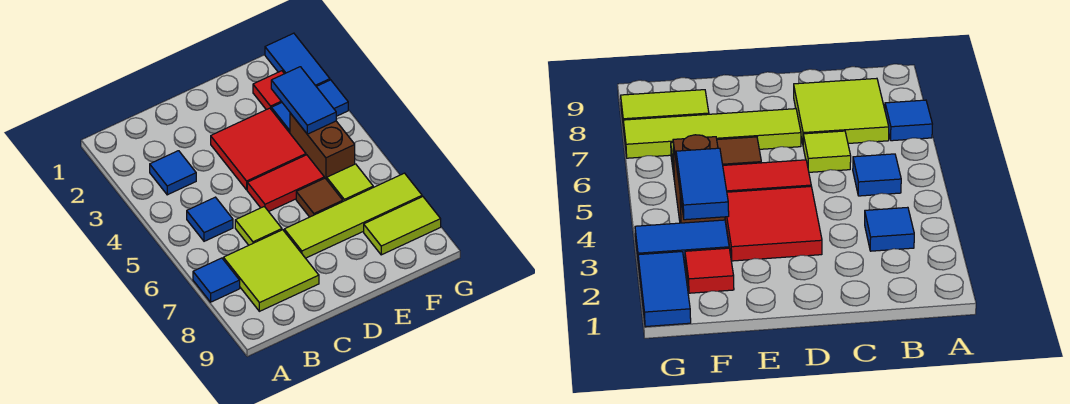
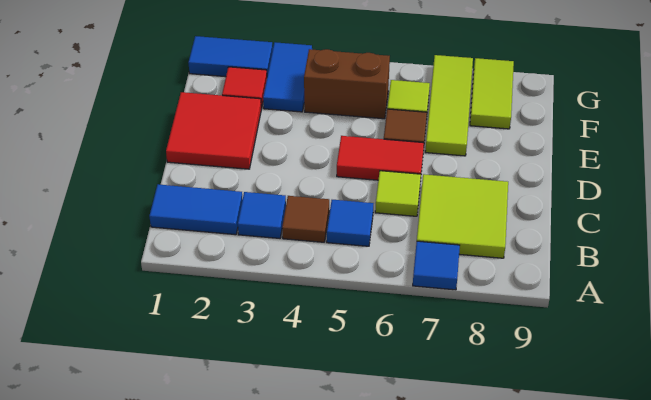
none -> brown 1x1 tile [282,196,329,242]
red 2x2 tile [211,108,306,190] -> red 2x2 tile moved to [166,92,261,169]
red 1x2 tile [247,155,324,211] -> red 1x2 tile turned to [337,136,424,180]
lime 1x4 tile [284,173,422,258] -> lime 1x3 tile [425,55,473,156]
blue 1x2 tile [271,67,336,134] -> blue 1x2 tile moved to [149,184,243,235]

